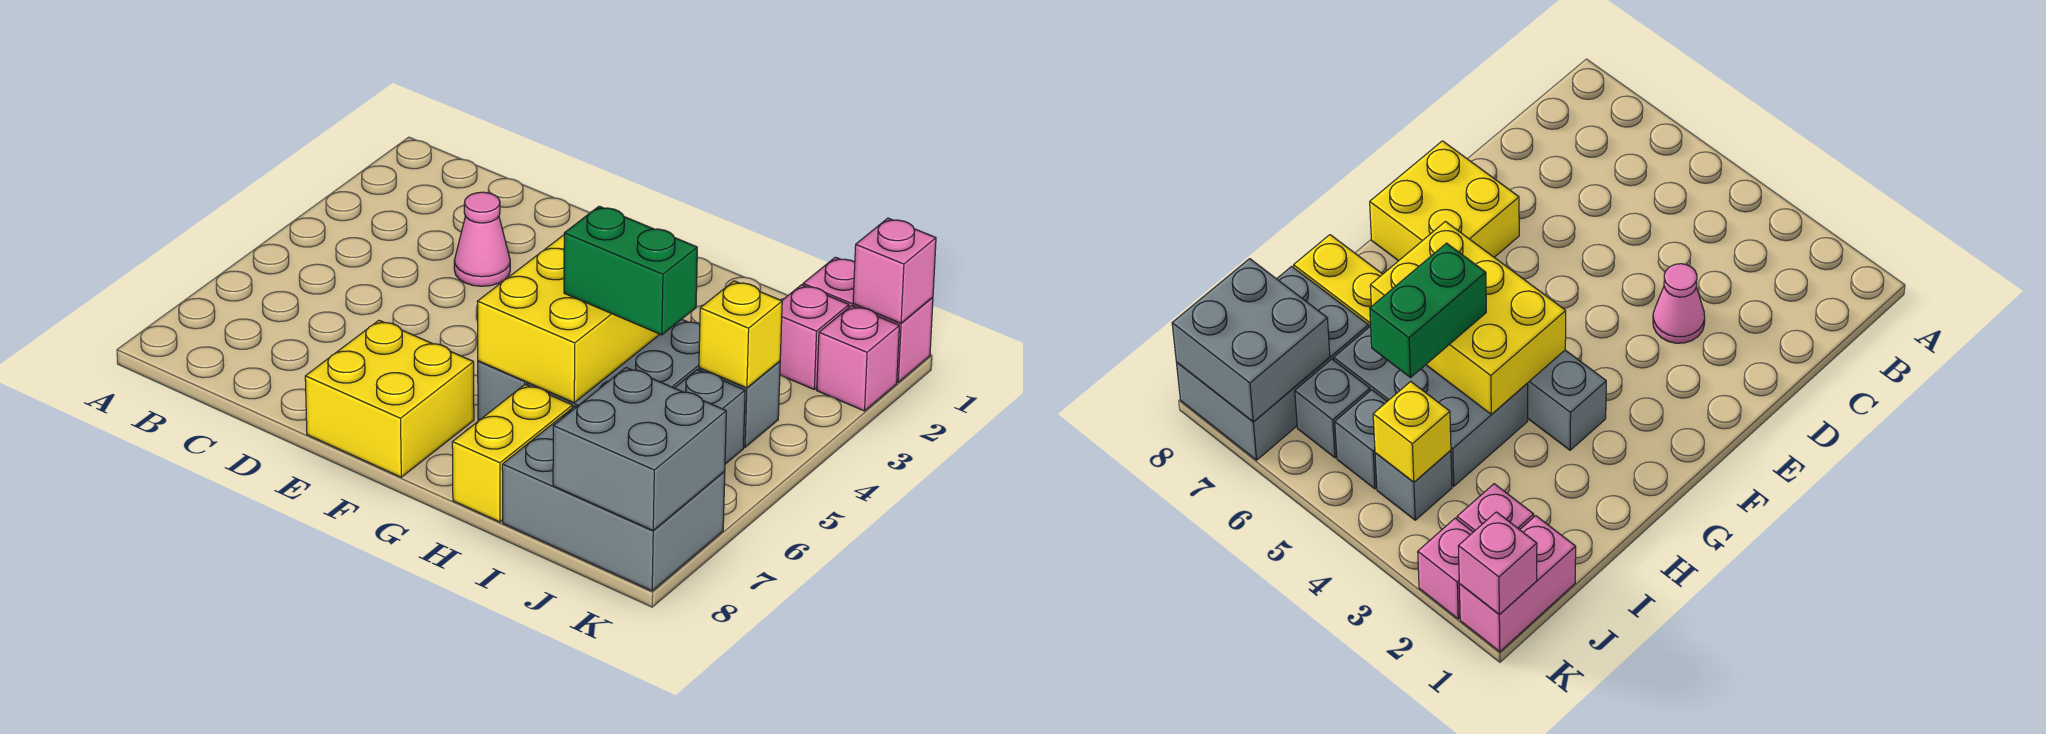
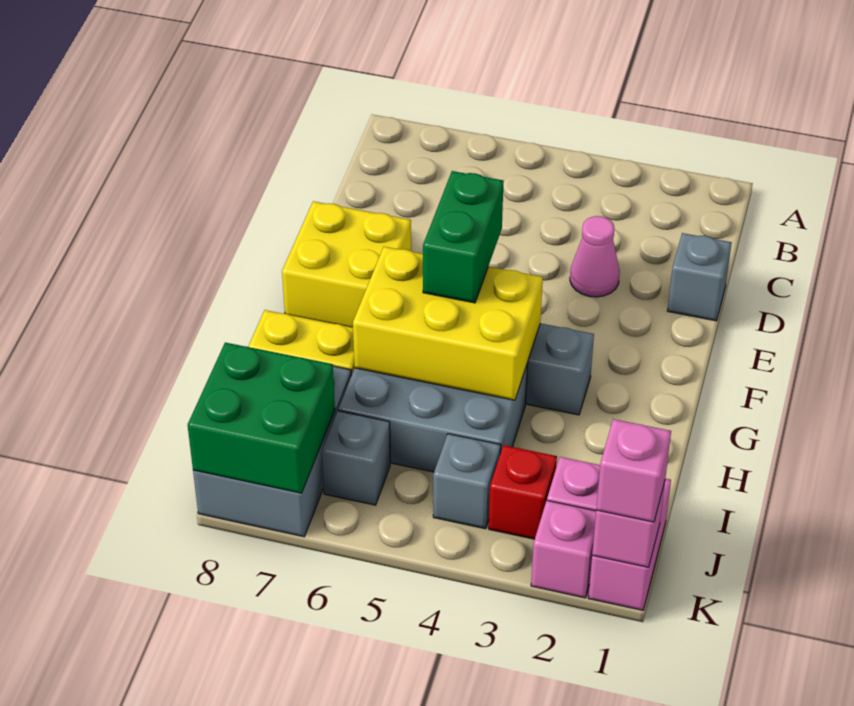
green 1x2 brick [564,206,697,335] -> green 1x2 brick moved to [423,171,504,303]
none -> red 1x1 brick [489,445,557,539]
yellow 1x1 brick [699,281,782,388] -> none
grey 1x1 brick [675,370,745,464] -> grey 1x1 brick moved to [667,233,732,321]
grey 2x2 brick [553,368,726,530] -> green 2x2 brick [188,343,335,493]
none -> pink 1x1 brick [596,419,671,522]

